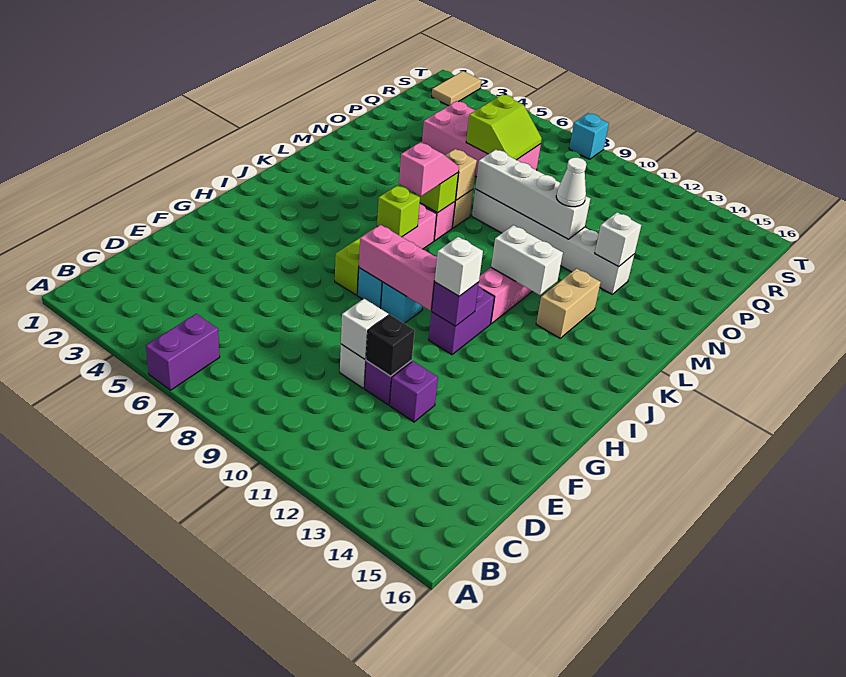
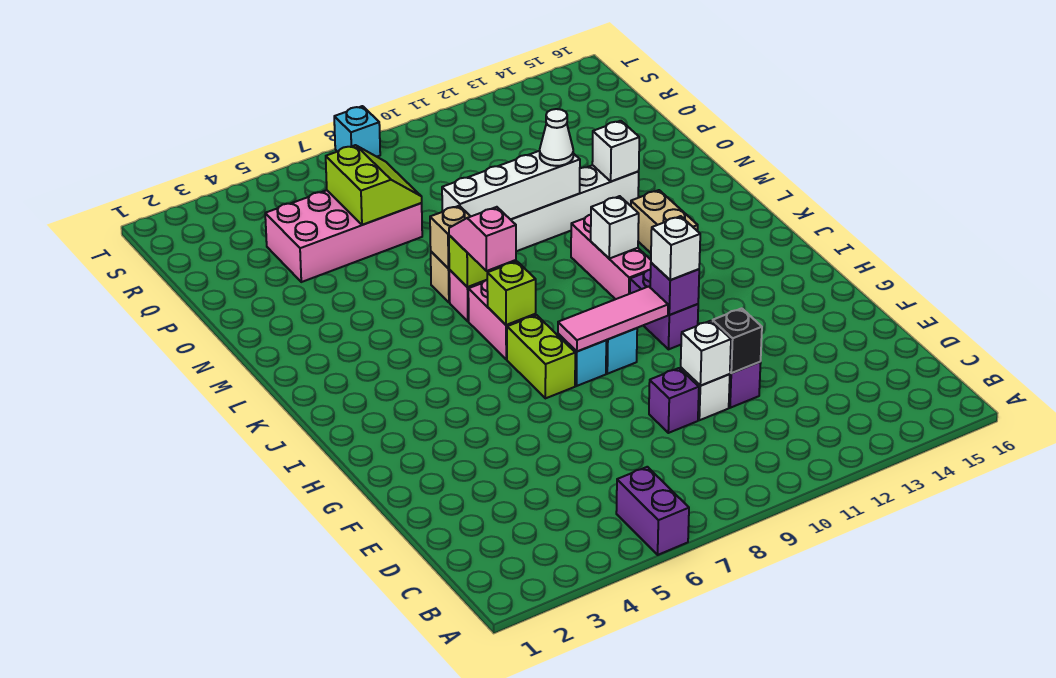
purple 1x1 brick [390,361,438,422] -> purple 1x1 brick moved to [649,368,699,433]
pink 1x3 brick [359,225,437,310] -> pink 1x3 tile [558,287,668,351]
white 1x2 brick [491,225,563,295] -> white 1x1 brick [591,196,639,259]
tan 1x2 tile [432,71,481,106] -> none

